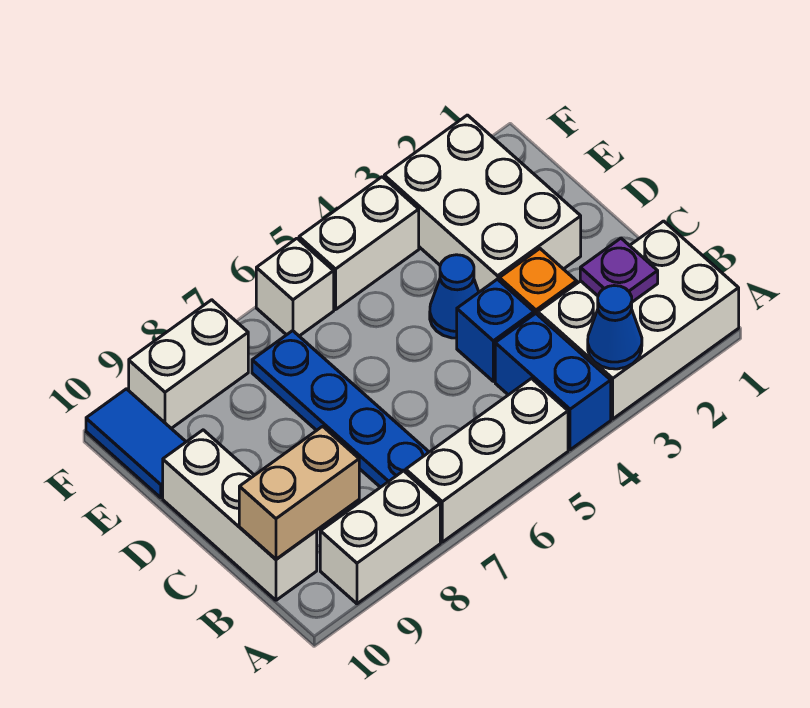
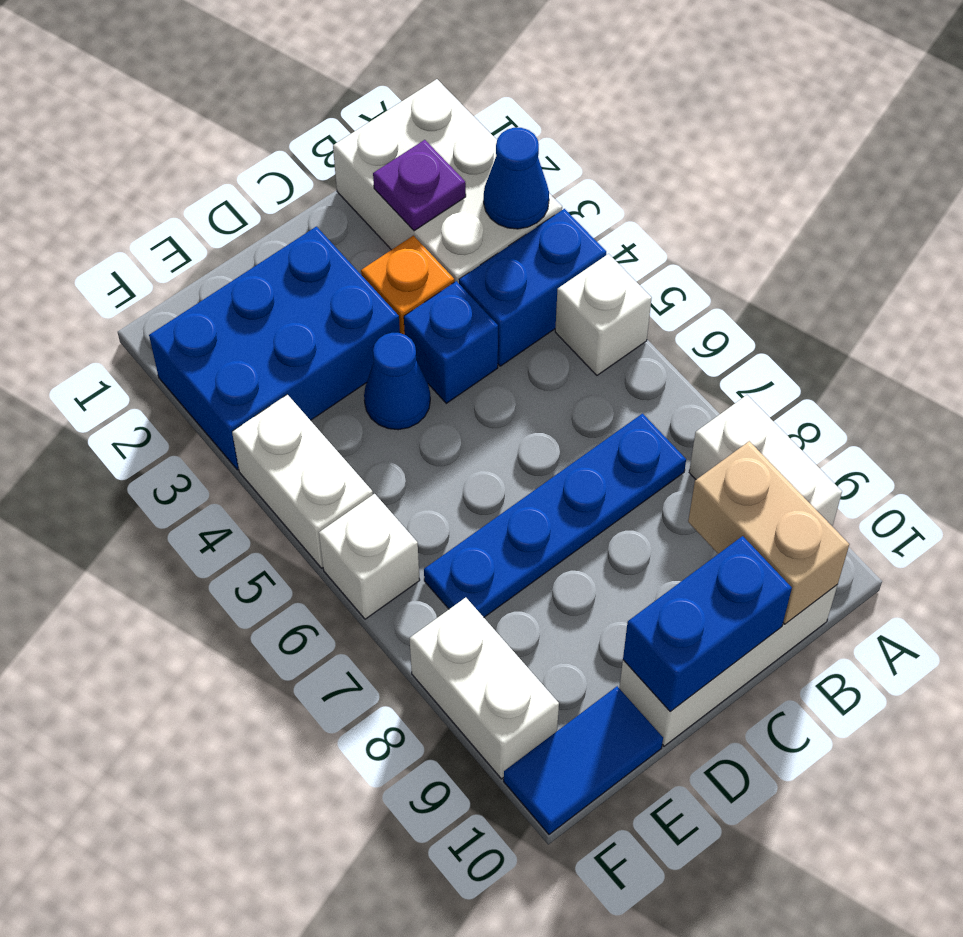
white 1x3 brick [406,379,568,542] -> white 1x1 brick [555,254,651,375]
none -> blue 1x2 brick [623,536,792,712]
white 2x3 brick [384,115,581,292] -> blue 2x3 brick [149,227,400,470]

